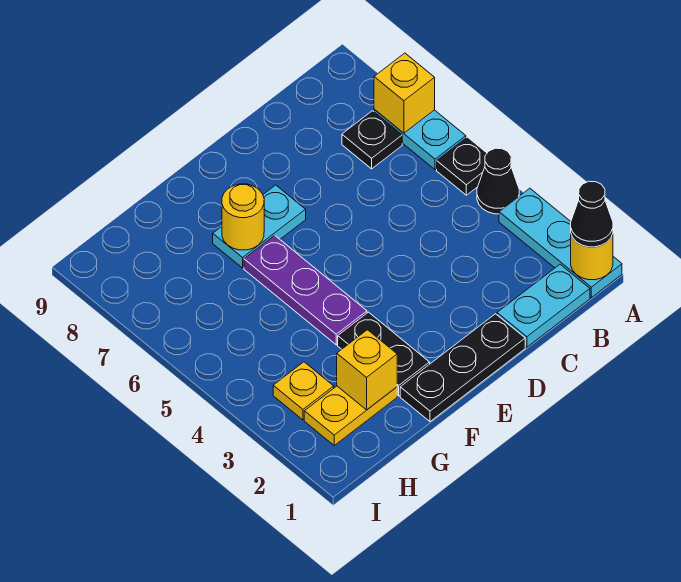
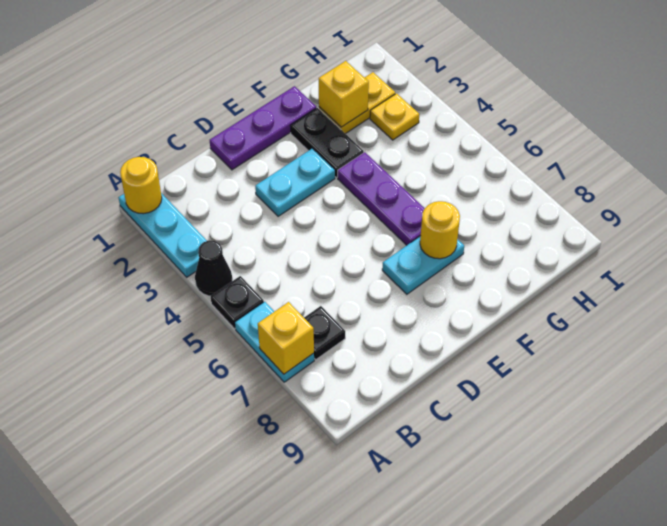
black 1x1 cone [571,181,613,247] -> none
cyan 1x2 plate [497,264,590,347] -> cyan 1x2 plate moved to [255,148,335,216]
black 1x3 plate [400,314,525,421] -> purple 1x3 plate [210,86,316,170]

